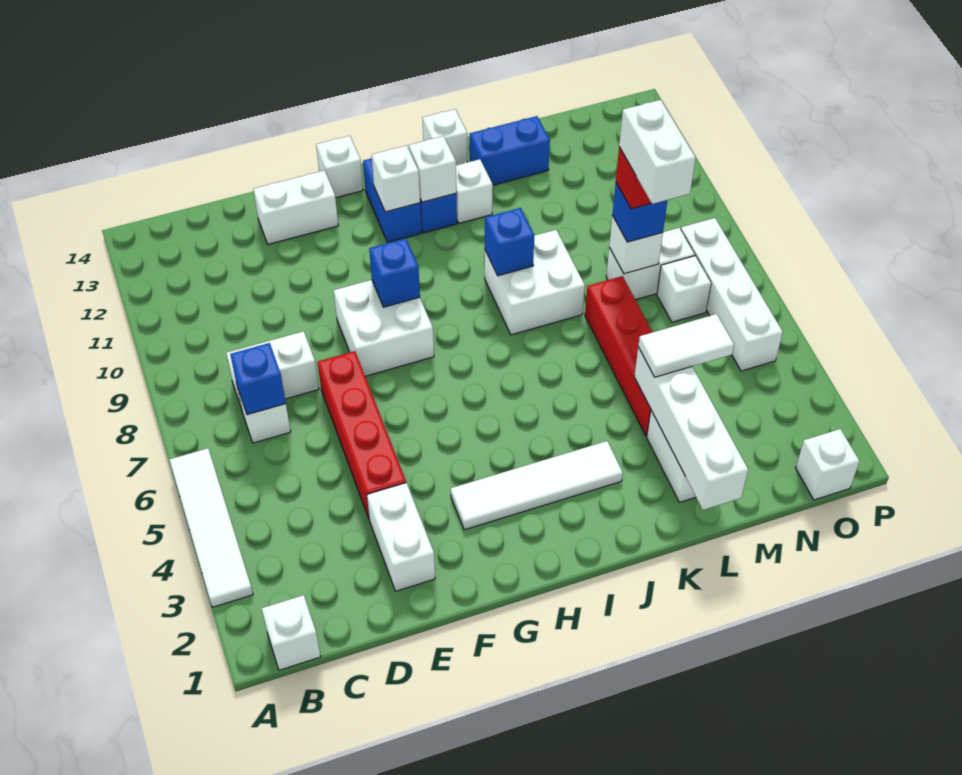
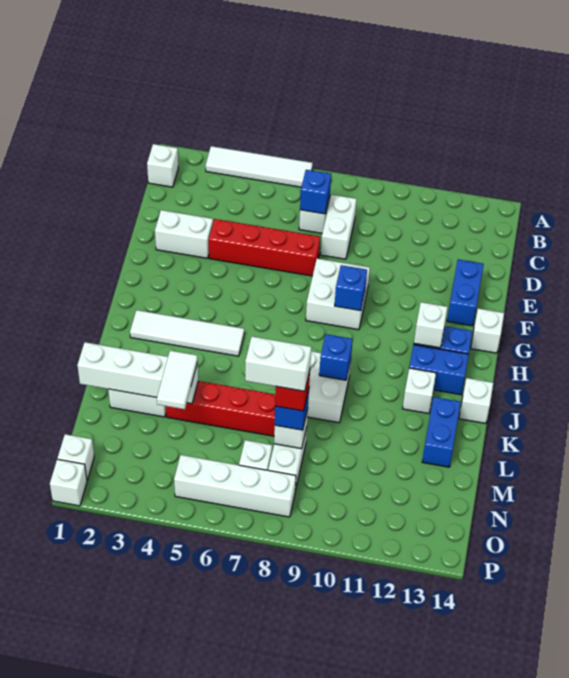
white 1x2 brick [253,170,338,244] -> blue 1x2 brick [447,259,484,326]
white 1x4 tile [451,441,623,530] -> white 1x4 tile turned to [130,310,244,356]
white 1x1 brick [409,136,456,202] -> white 1x1 brick moved to [50,459,87,506]

